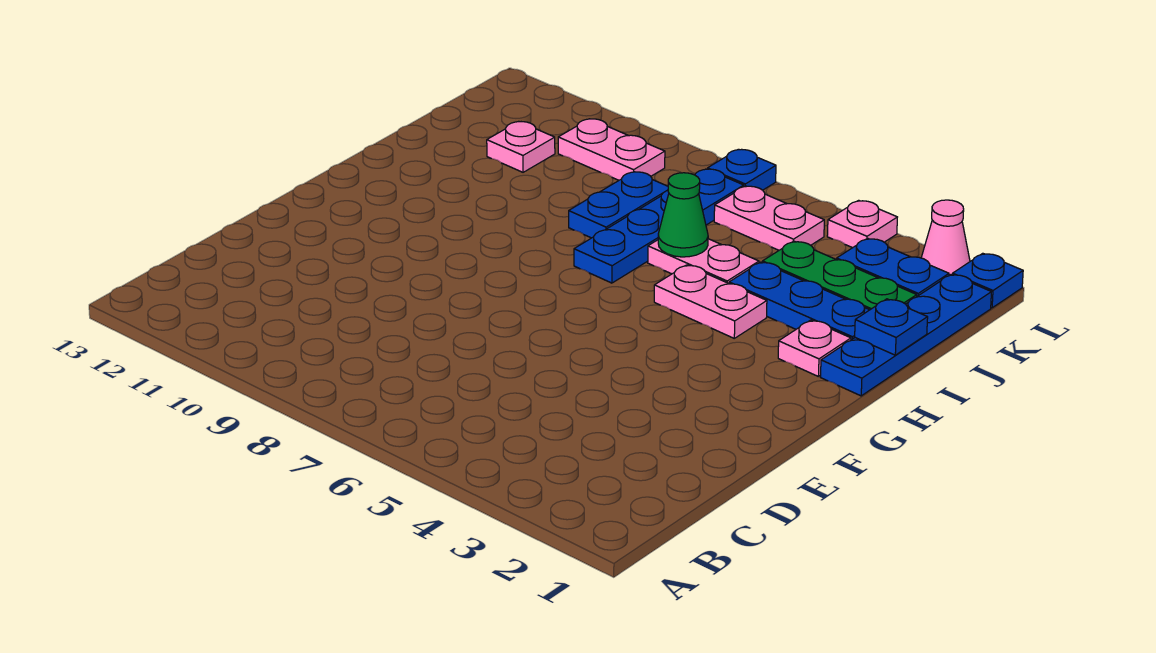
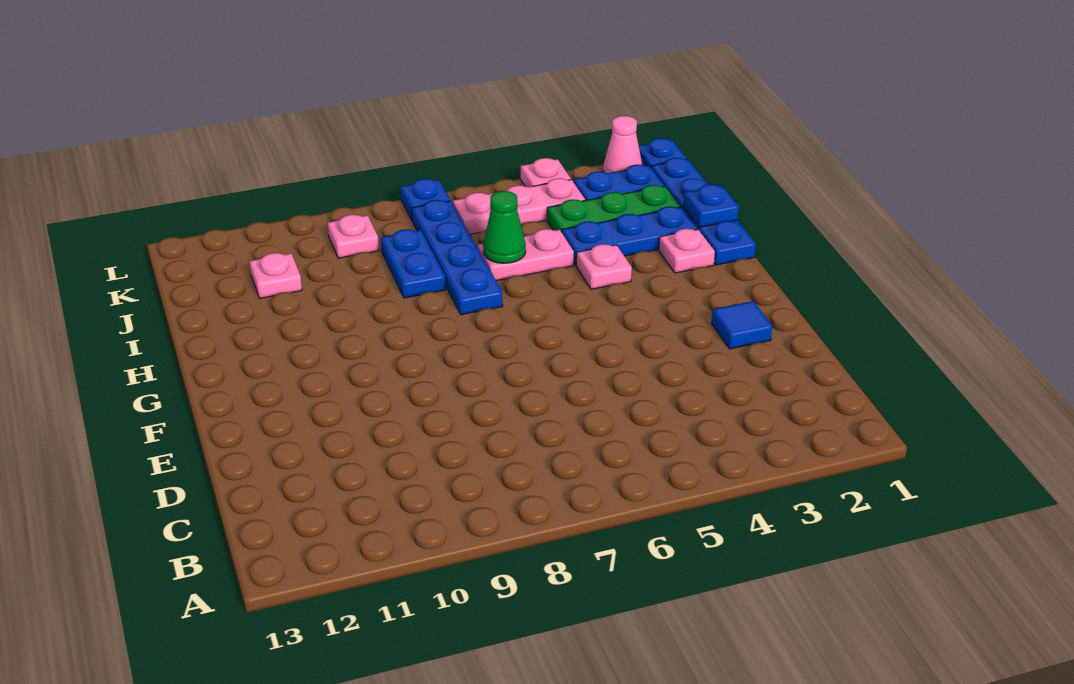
none -> blue 1x1 tile [711,301,772,349]
pink 1x2 plate [654,265,767,338] -> pink 1x1 plate [576,244,632,289]
pink 1x2 plate [714,186,824,250] -> pink 1x3 plate [453,178,585,234]
pink 1x2 plate [558,119,665,180] -> pink 1x1 plate [328,215,379,258]

